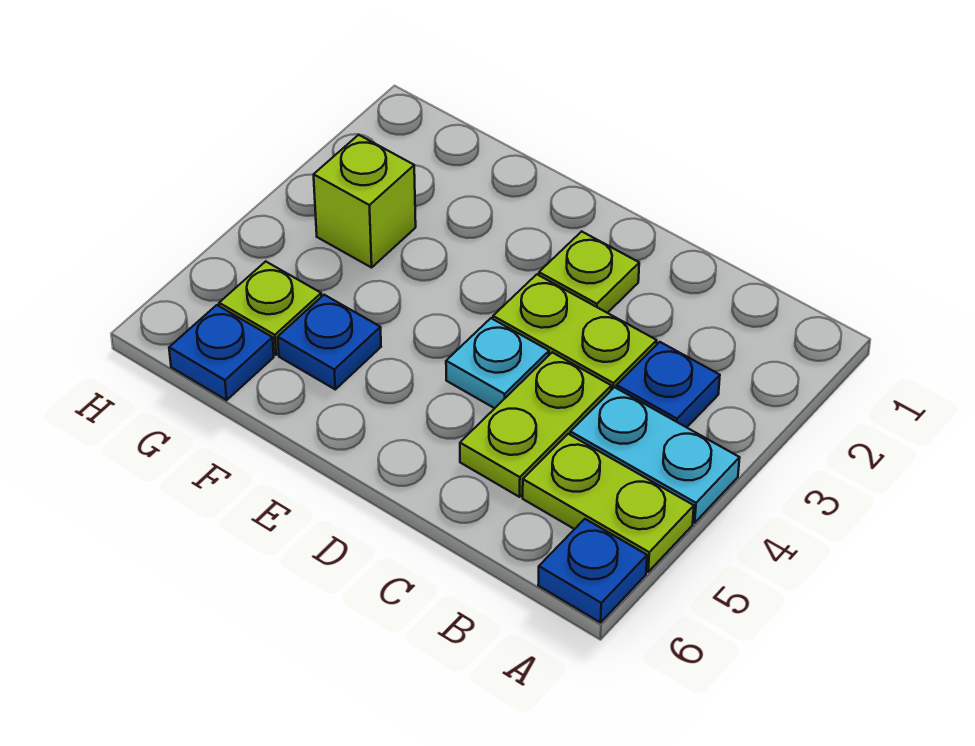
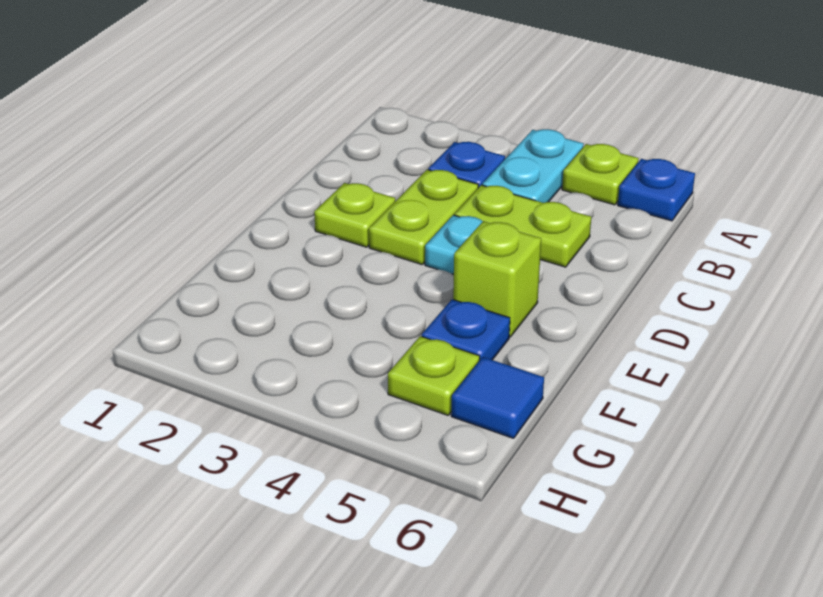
lime 1x2 plate [523,434,694,572] -> lime 1x1 plate [562,144,639,205]
lime 1x1 brick [314,135,416,268] -> lime 1x1 brick moved to [453,221,541,337]
blue 1x1 plate [169,305,274,400] -> blue 1x1 tile [451,357,544,438]

